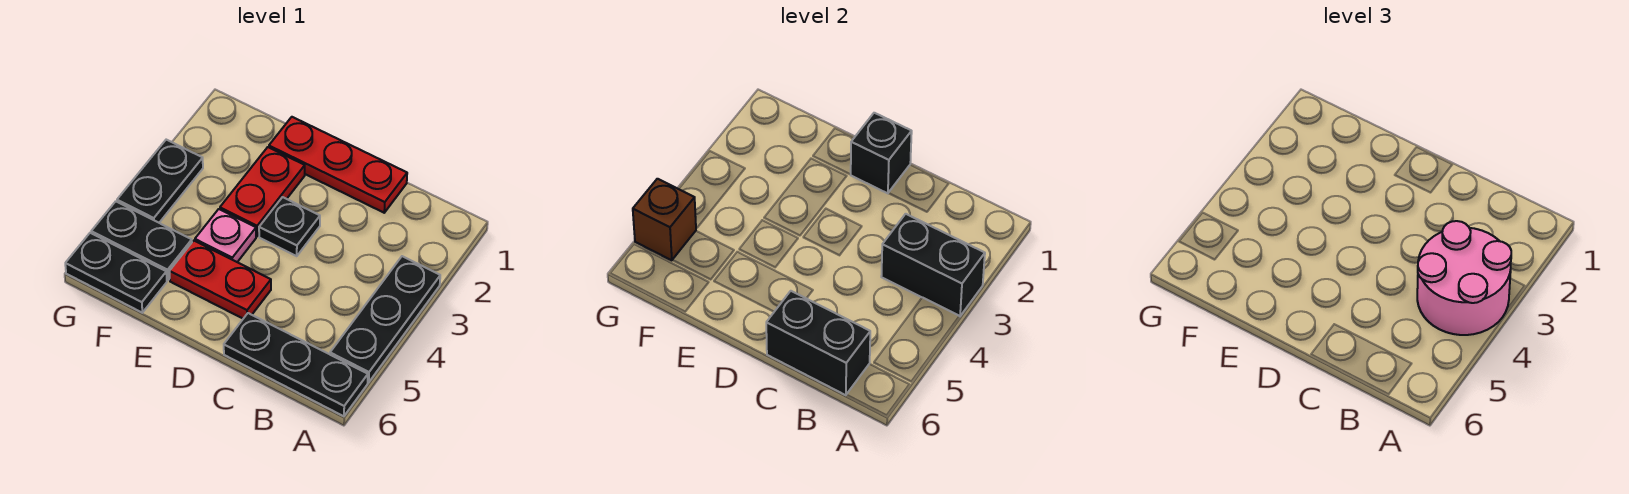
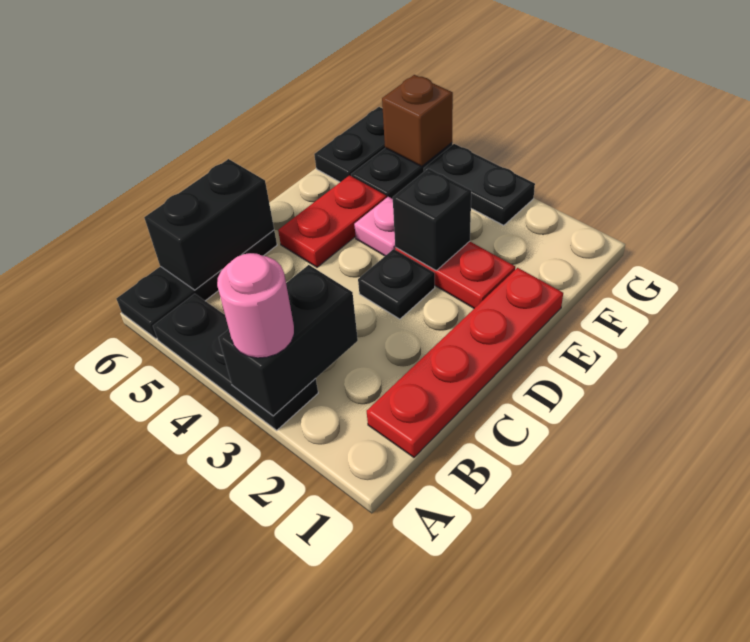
pink 2x2 round brick [1417,221,1511,335] -> pink 1x1 round brick [217,253,294,358]
red 1x3 plate [269,117,407,213] -> red 1x4 plate [367,268,563,457]
black 1x1 brick [850,113,912,193] -> black 1x1 brick moved to [393,169,471,270]

